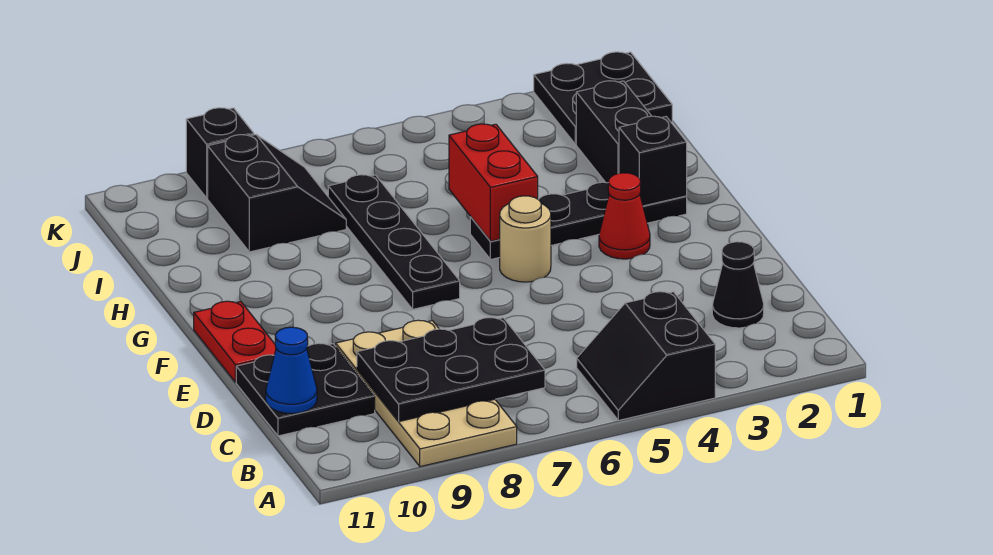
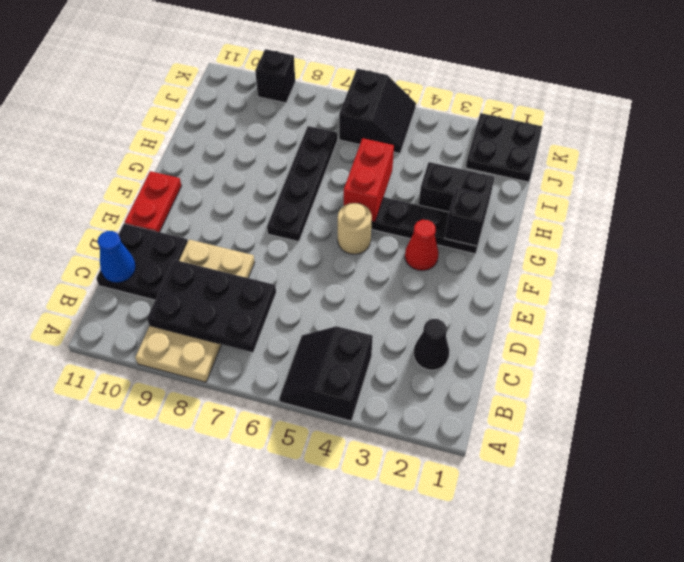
black 1x2 brick [576,81,651,183] -> black 1x2 brick turned to [419,162,494,220]
black 2x2 slope [208,135,346,252] -> black 2x2 slope moved to [339,69,416,153]

